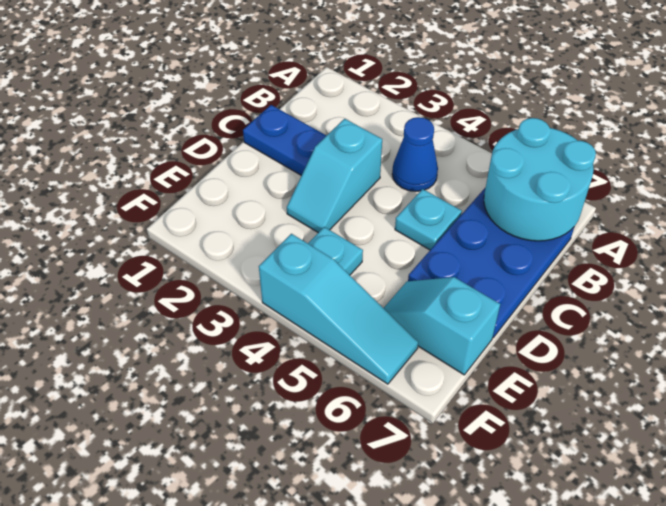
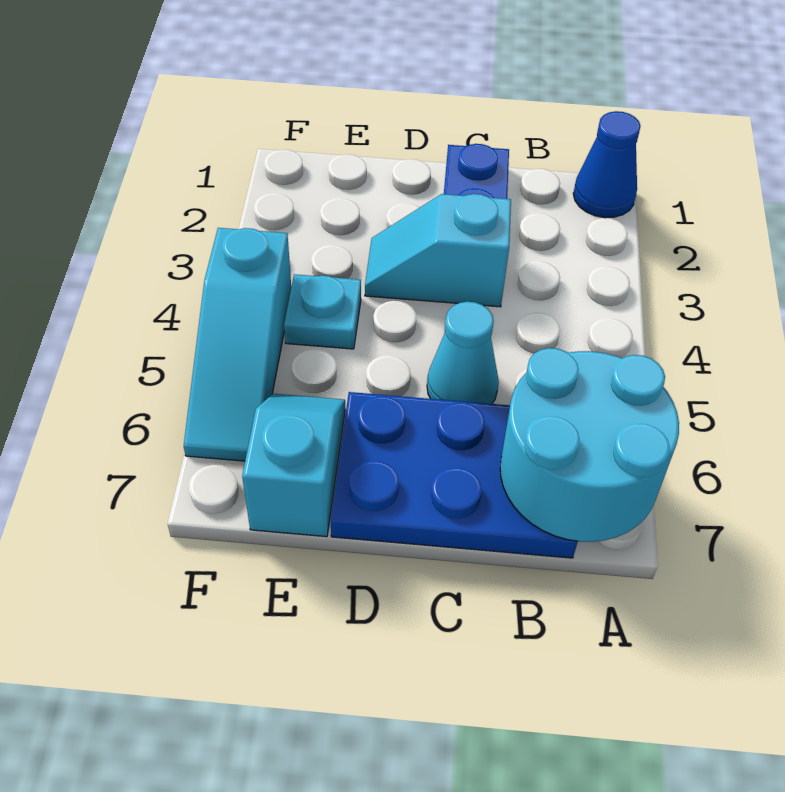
blue 1x1 cone [392,117,438,192] -> blue 1x1 cone moved to [573,111,640,218]
cyan 1x1 plate [395,189,462,250] -> cyan 1x1 cone [427,302,499,404]

